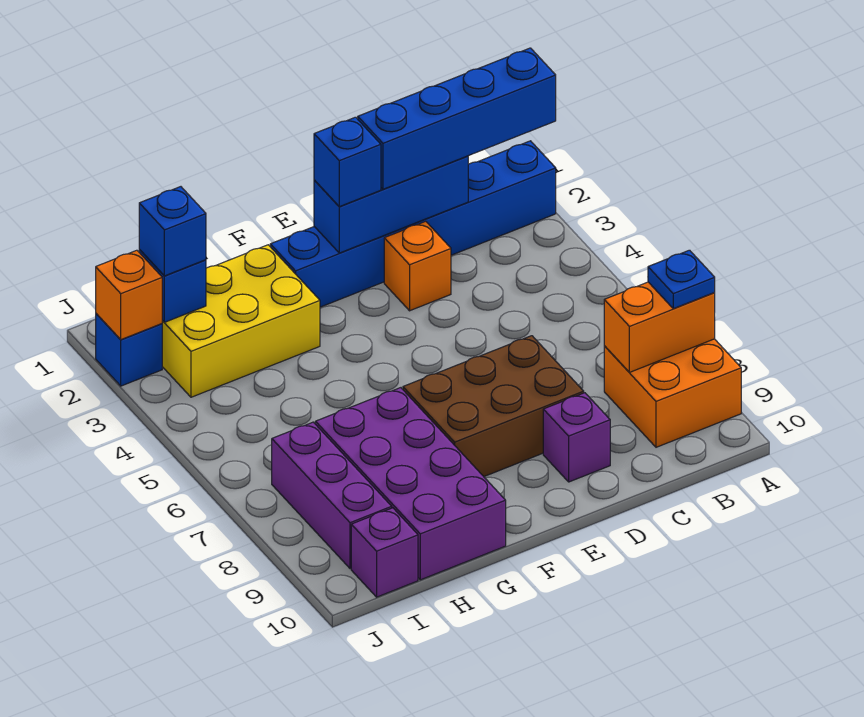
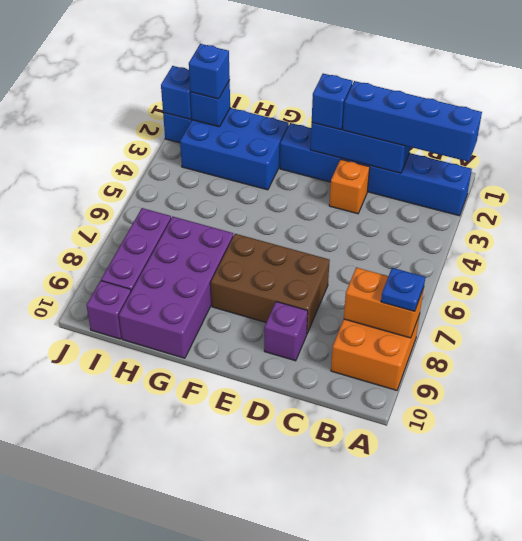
yellow 2x3 brick [162,245,320,397] -> blue 2x3 brick [180,108,289,190]
orange 1x1 brick [96,250,162,340] -> blue 1x1 brick [161,66,192,119]

